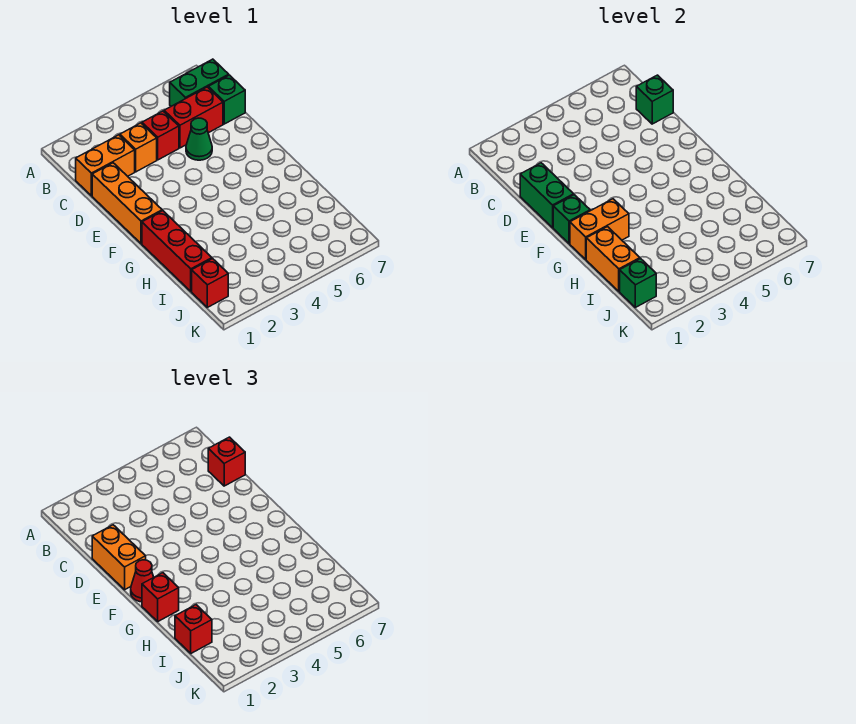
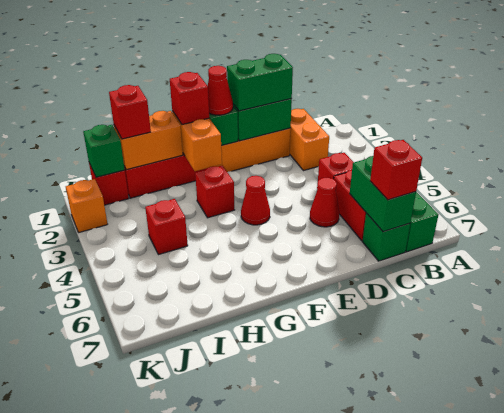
orange 1x1 brick [120,123,157,172] -> orange 1x1 brick moved to [66,179,108,232]
green 1x1 brick [636,75,673,124] -> green 1x2 brick [350,156,416,232]
orange 1x2 brick [92,525,146,590] -> green 1x2 brick [227,54,293,111]
green 1x1 cone [186,118,212,160] -> red 1x1 cone [310,178,339,227]
none -> red 1x1 cone [241,176,270,225]
none -> red 1x1 brick [195,165,234,218]
none -> red 1x1 brick [145,199,188,255]

